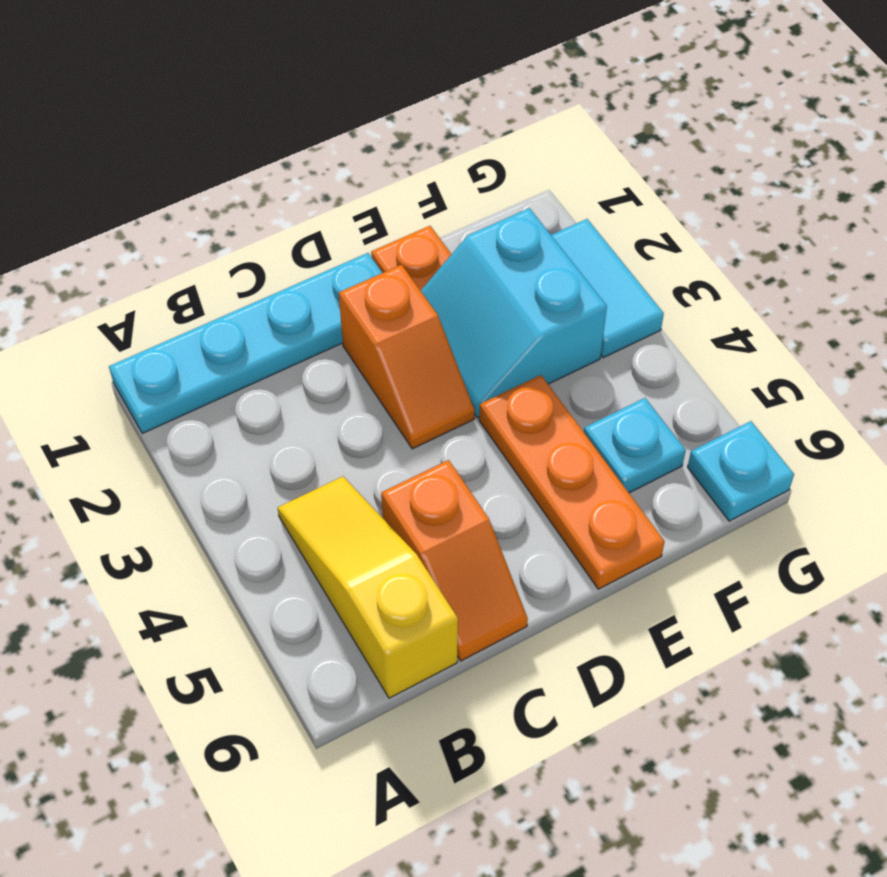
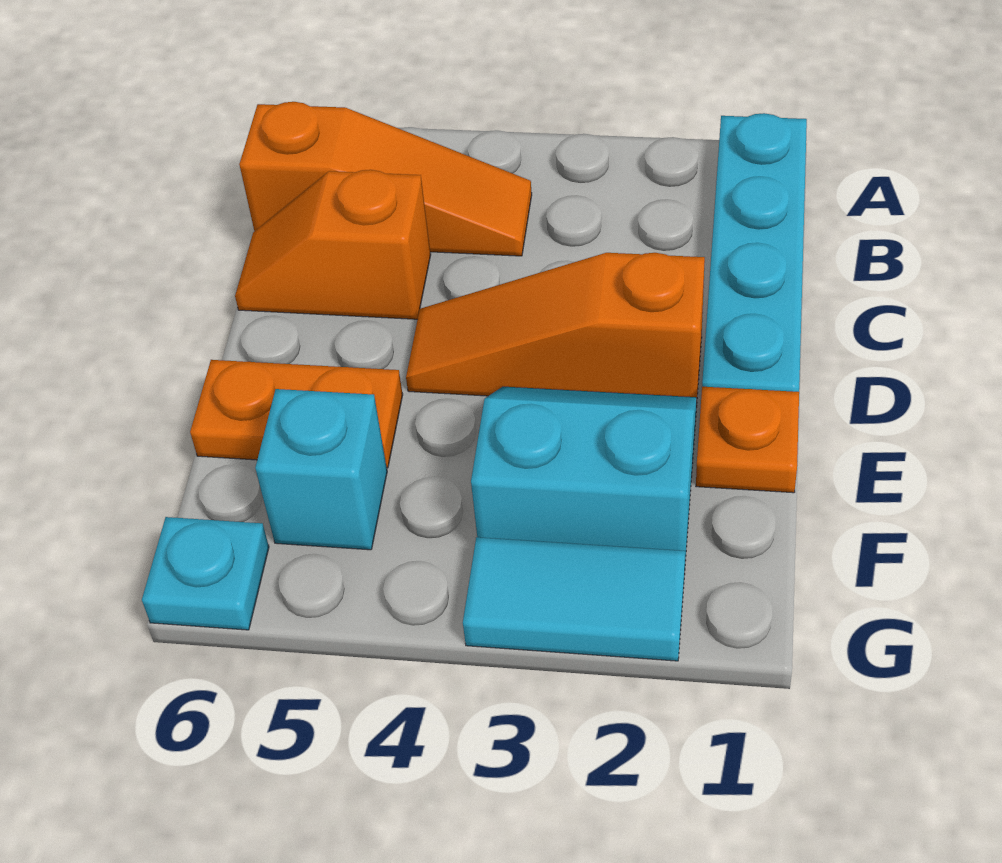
yellow 1x3 slope [278,476,458,698] -> orange 1x3 slope [239,102,532,256]
orange 1x2 slope [339,265,475,449] -> orange 1x3 slope [406,253,705,407]
orange 1x3 plate [479,375,665,589] -> orange 1x2 plate [190,360,403,468]
cyan 1x1 plate [584,398,686,493] -> cyan 1x1 brick [255,389,387,550]

